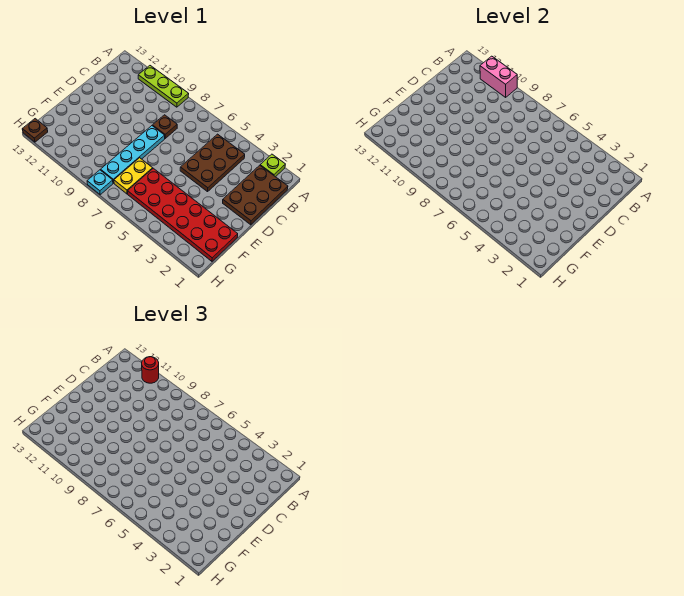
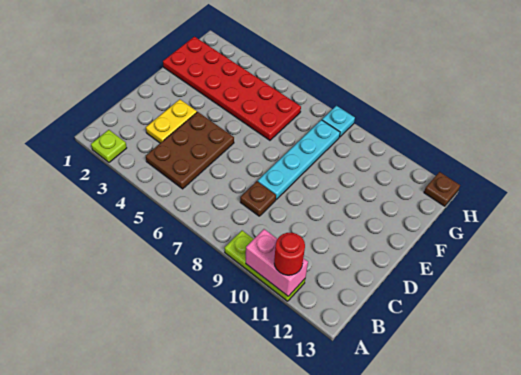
brown 2x3 plate [223,165,288,225] -> none
yellow 1x2 plate [114,158,153,194] -> yellow 1x2 plate moved to [146,99,197,143]

